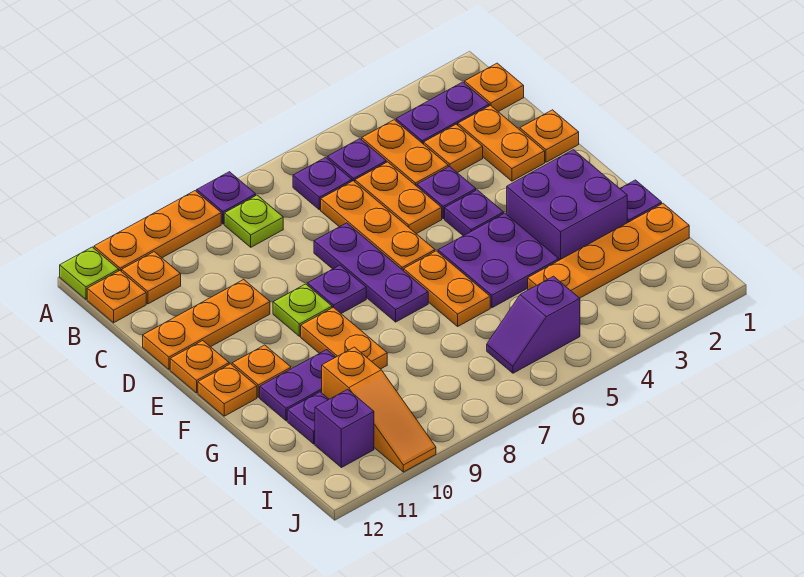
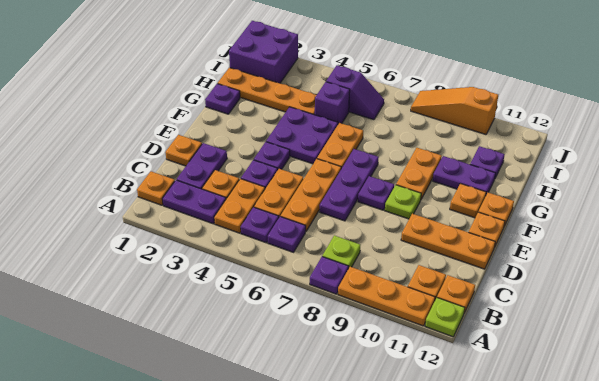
orange 1x2 plate [458,105,545,181] -> purple 1x2 plate [177,143,227,189]
purple 2x2 brick [507,150,627,260] -> purple 2x2 brick moved to [229,21,298,83]
orange 1x3 slope [322,347,436,472] -> orange 1x3 slope turned to [411,87,498,134]
purple 1x1 brick [315,389,374,468] -> purple 1x1 brick moved to [315,82,350,124]

